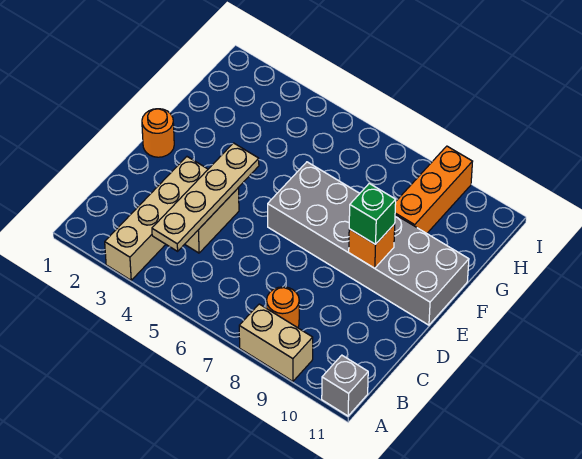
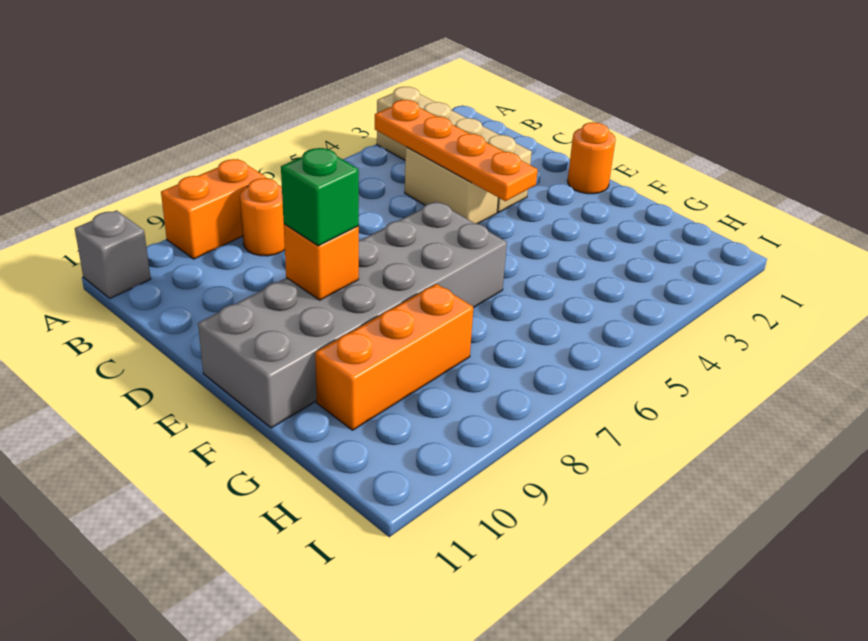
tan 1x2 brick [239,304,313,381] -> orange 1x2 brick [161,159,266,259]
tan 1x4 plate [152,143,259,251] -> orange 1x4 plate [375,100,538,201]
orange 1x3 brick [395,146,473,233] -> orange 1x3 brick turned to [315,284,473,430]

